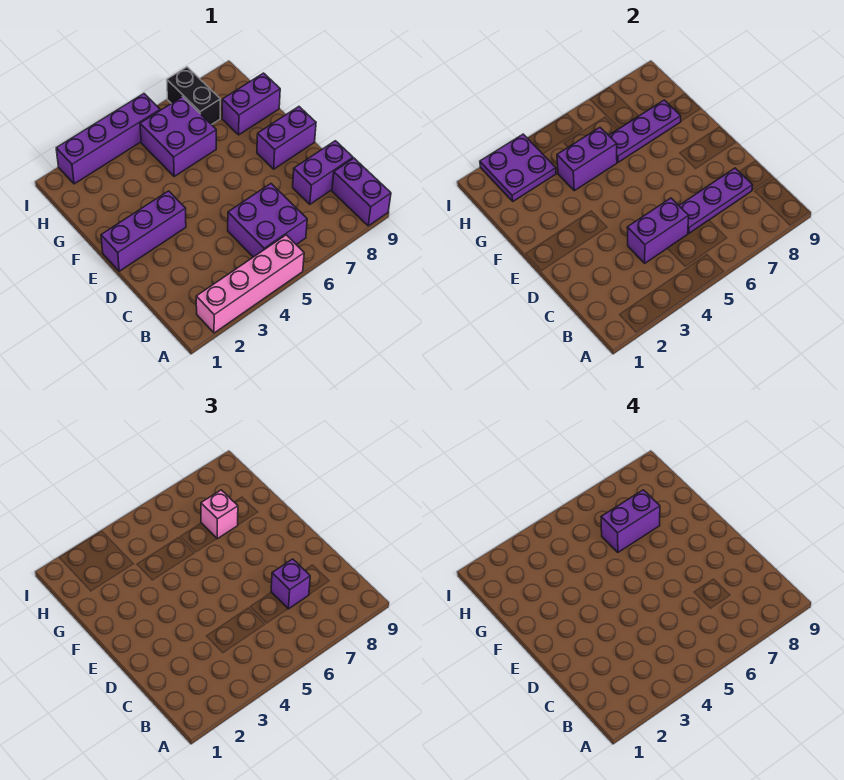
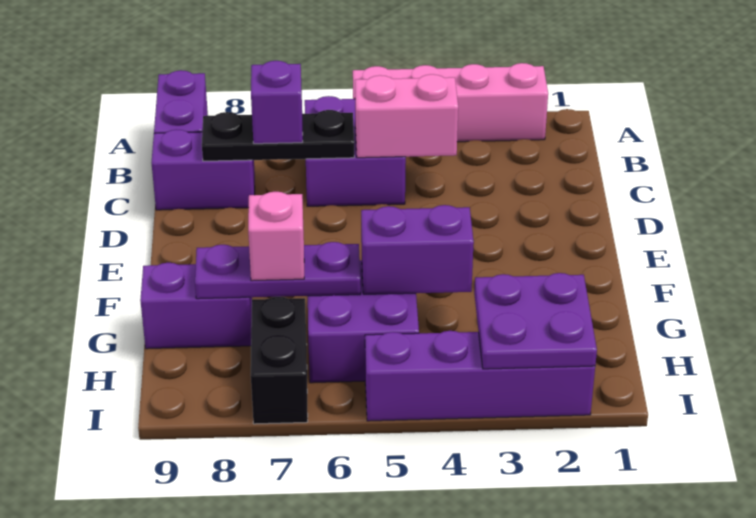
purple 1x2 brick [627,198,689,263] -> pink 1x2 brick [355,74,458,158]
purple 1x3 plate [679,168,753,233] -> black 1x3 plate [202,110,354,161]
purple 1x3 brick [101,191,186,271] -> none
purple 1x2 brick [257,107,316,169] -> none
purple 1x2 brick [601,490,660,552] -> none

